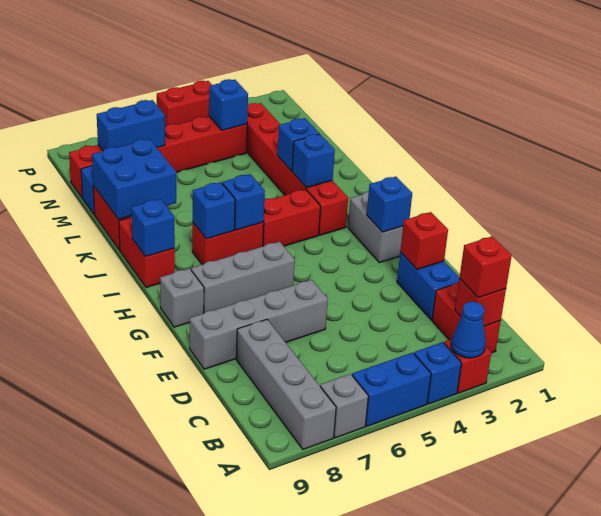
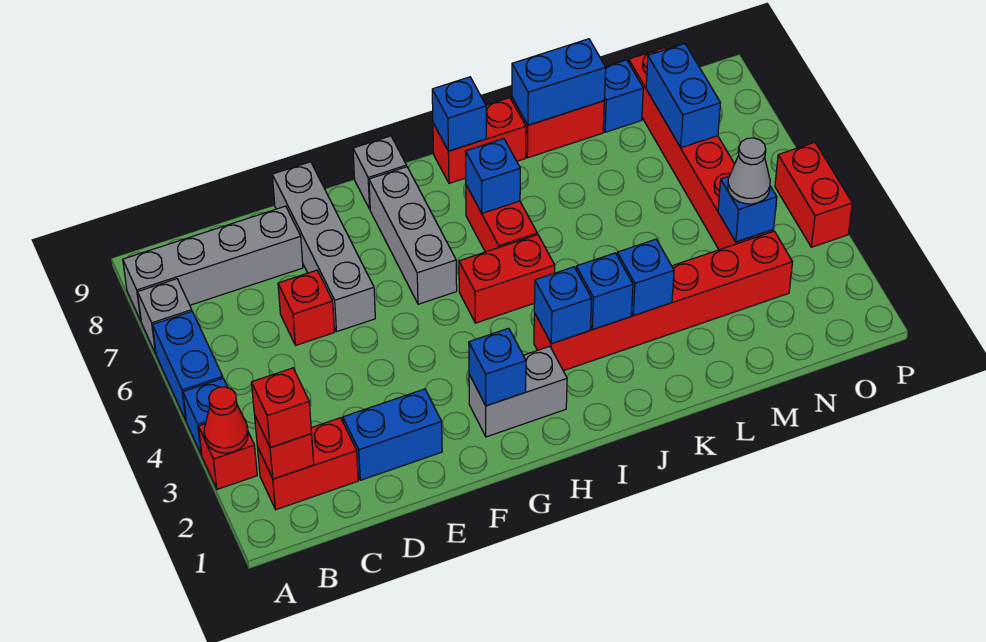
blue 1x1 cone [451,302,486,358] -> red 1x1 cone [204,387,248,453]
red 1x1 brick [400,212,448,270] -> red 1x1 brick moved to [278,270,335,345]
red 1x2 brick [263,189,320,246] -> red 1x2 brick turned to [459,234,555,323]
blue 1x1 brick [222,174,265,230] -> blue 1x1 brick moved to [534,267,592,344]
blue 2x2 brick [92,139,176,219] -> blue 1x2 brick [512,39,606,125]
none -> grey 1x1 cone [728,138,770,204]

